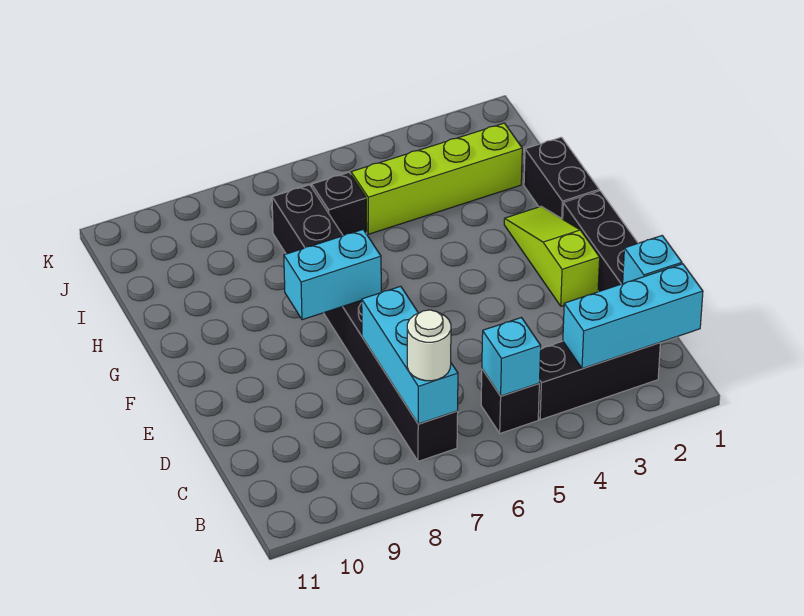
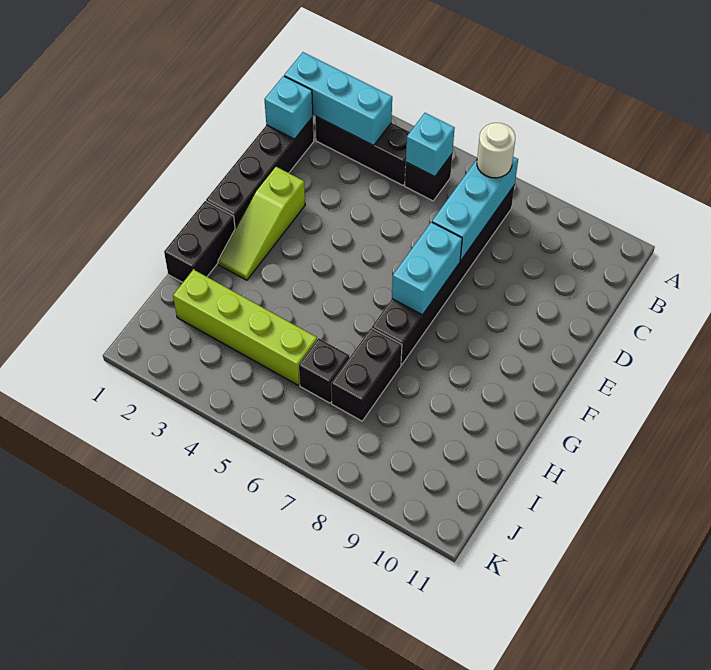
cyan 1x2 brick [284,230,381,320] -> cyan 1x2 brick turned to [392,222,462,315]

